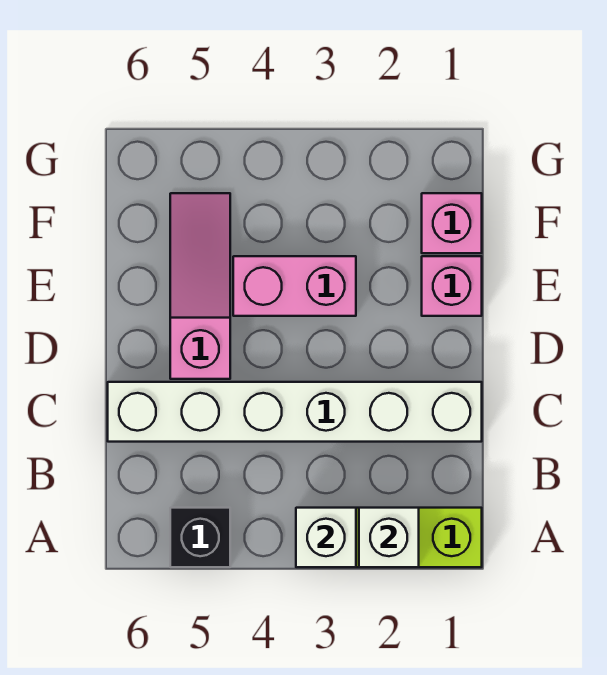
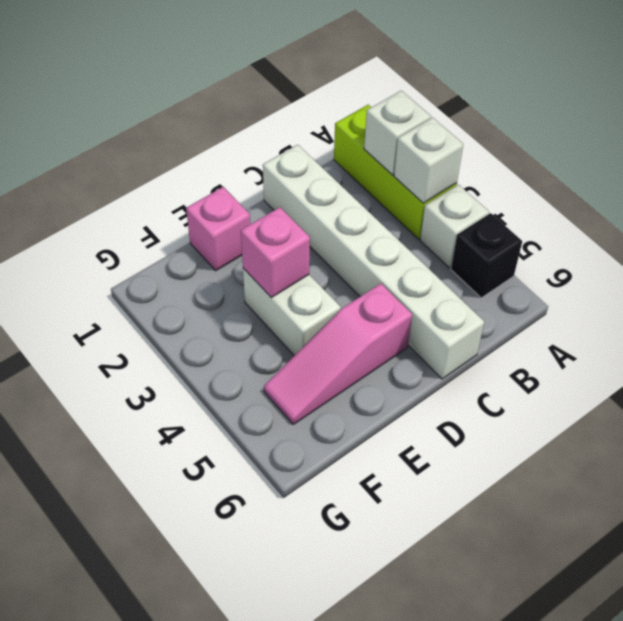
none -> white 1x1 brick [420,185,489,268]
pink 1x2 brick [233,256,356,316] -> white 1x2 brick [243,268,341,356]
pink 1x1 brick [422,193,482,253] -> pink 1x1 brick moved to [241,207,310,298]

